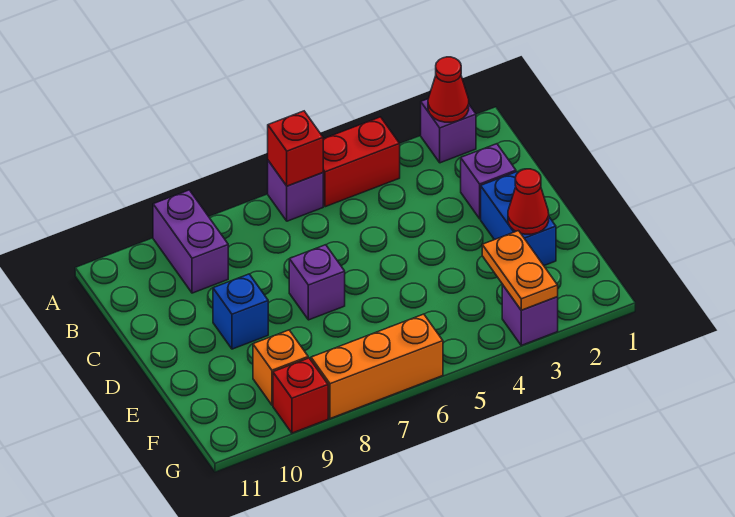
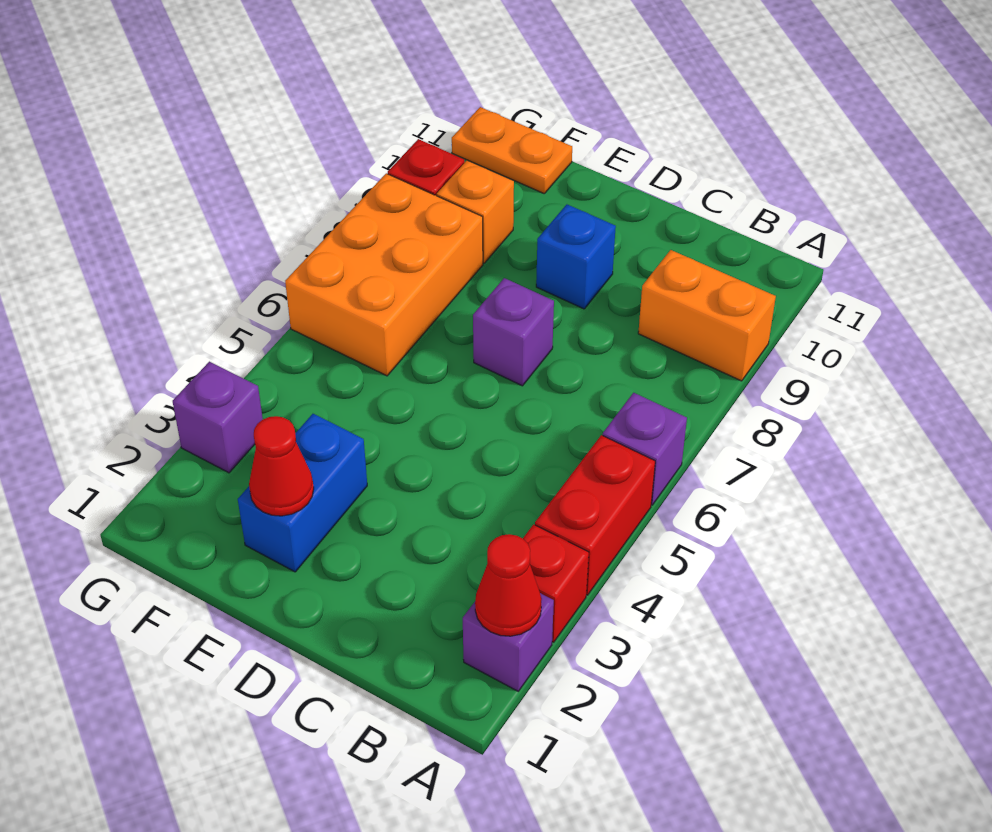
red 1x1 brick [268,111,323,186] -> red 1x1 brick moved to [523,524,589,642]
purple 1x2 brick [153,190,228,293] -> orange 1x2 brick [638,250,776,381]
purple 1x1 brick [461,144,516,219] -> none
blue 1x2 brick [481,172,556,265] -> blue 1x2 brick turned to [238,414,367,572]
orange 1x2 plate [482,231,558,310] -> orange 1x2 plate moved to [452,107,572,193]
orange 1x3 brick [311,314,443,419] -> orange 2x3 brick [285,173,483,376]

